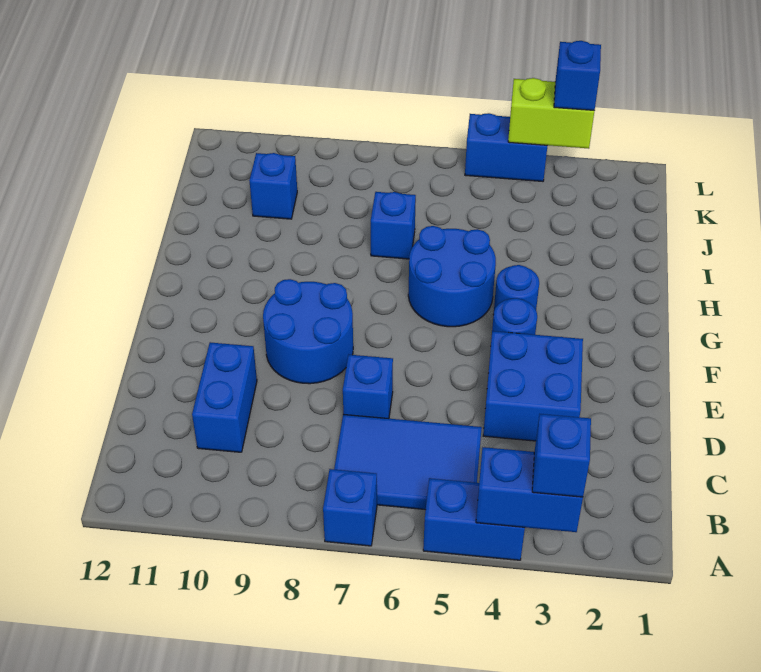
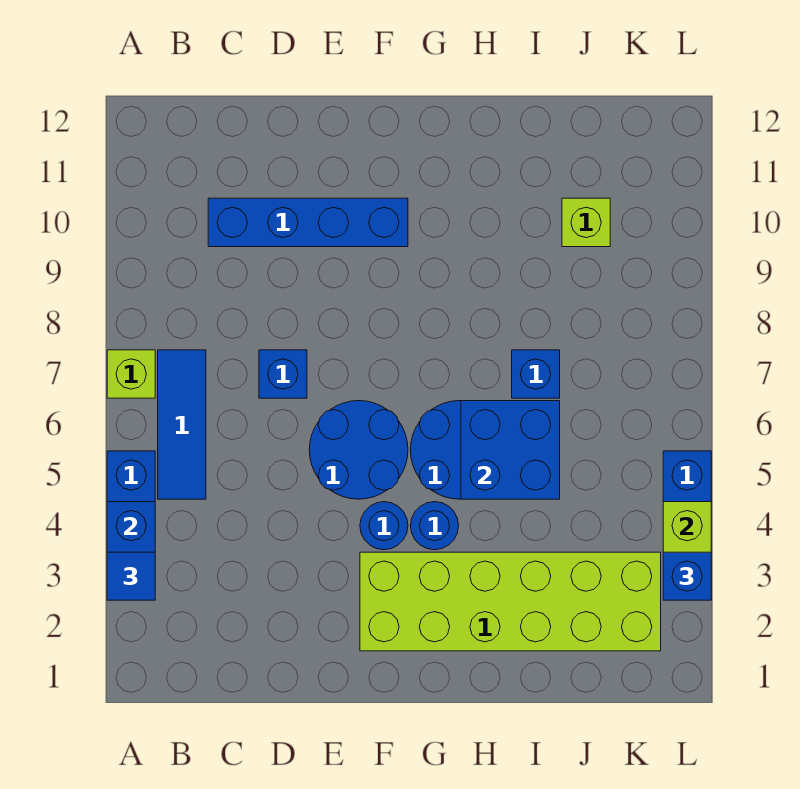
blue 1x1 brick [532,414,591,497] -> blue 1x1 tile [107,552,155,600]
blue 1x1 brick [323,469,377,546] -> lime 1x1 brick [107,350,155,398]
blue 2x3 tile [334,414,482,510] -> blue 1x3 tile [158,350,206,499]
blue 1x2 brick [192,342,257,452] -> blue 1x4 brick [208,198,408,247]
blue 2x2 brick [483,331,583,441] -> blue 2x2 brick moved to [461,401,560,499]
blue 2x2 round brick [263,279,353,384] -> blue 2x2 round brick moved to [309,401,408,499]
none -> lime 2x6 brick [360,552,661,651]
blue 1x1 brick [249,153,297,219] -> lime 1x1 brick [562,198,610,247]

